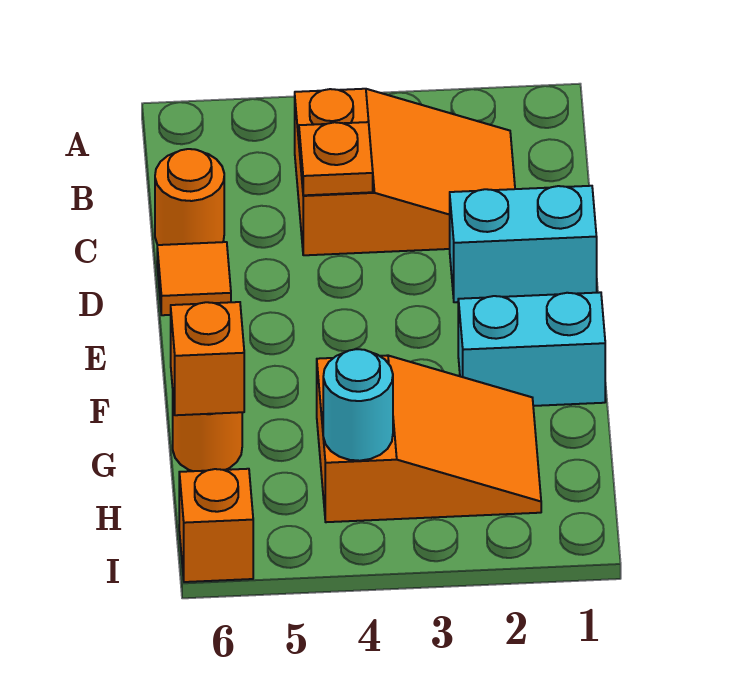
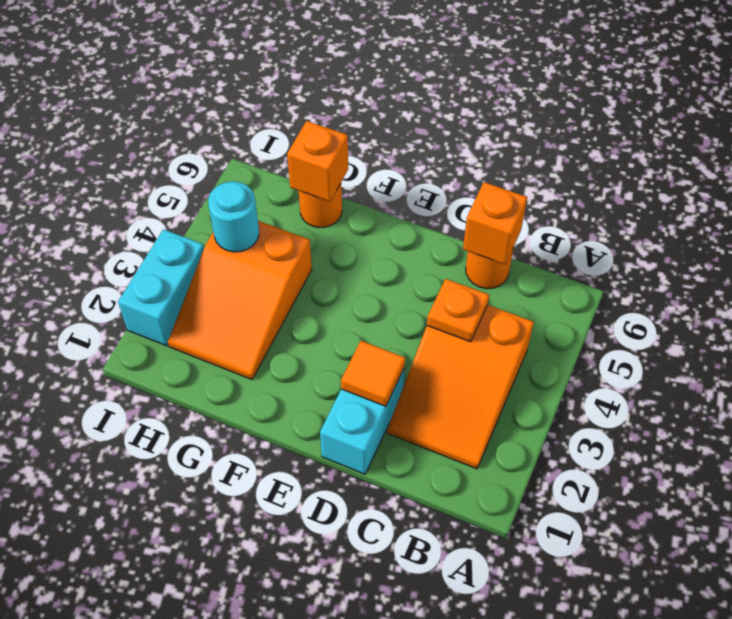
orange 1x1 tile [157,242,231,315] -> orange 1x1 tile moved to [341,341,405,406]
cyan 1x2 brick [458,292,605,406] -> cyan 1x2 brick moved to [118,229,204,346]
orange 1x1 brick [179,469,253,582] -> orange 1x1 brick moved to [463,182,527,265]

